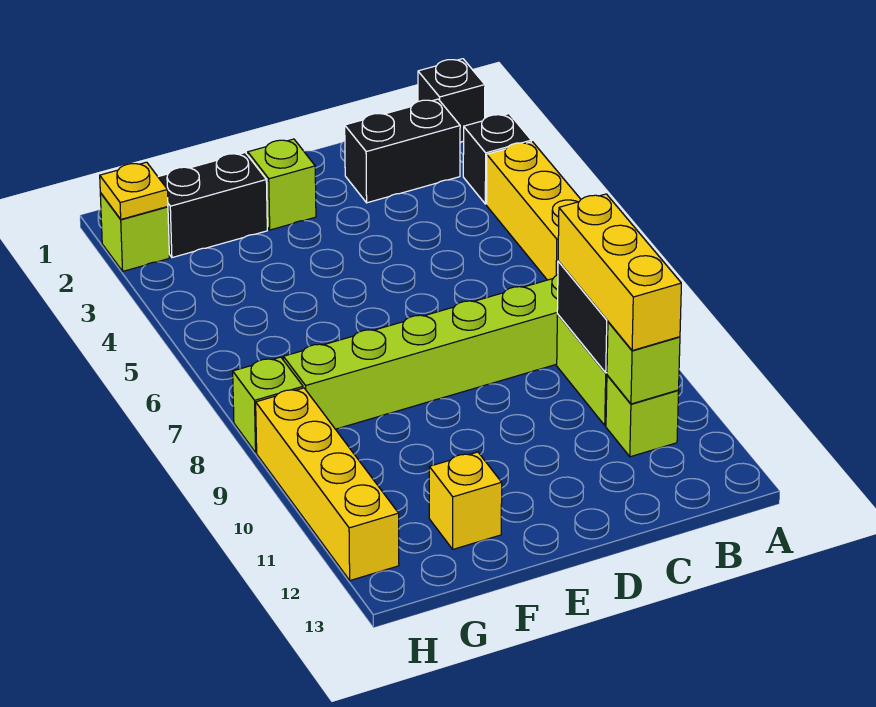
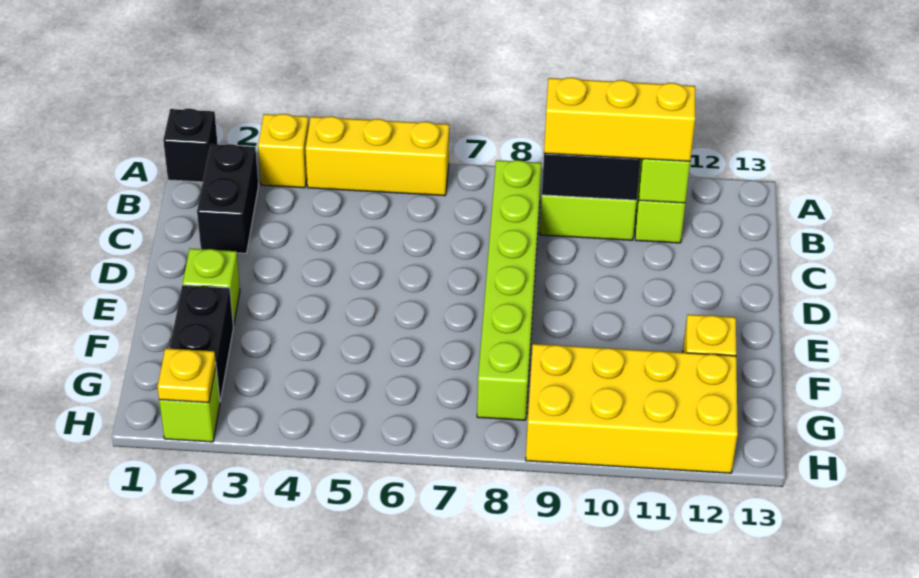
black 1x1 brick [463,114,531,204] -> yellow 1x1 brick [258,114,309,188]
lime 1x1 brick [233,357,303,452] -> none
yellow 1x4 brick [256,388,399,580] -> yellow 2x4 brick [526,344,738,473]

